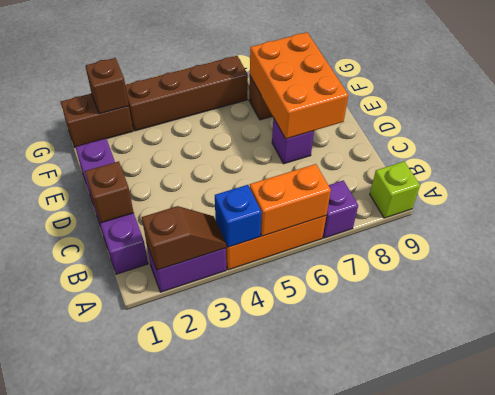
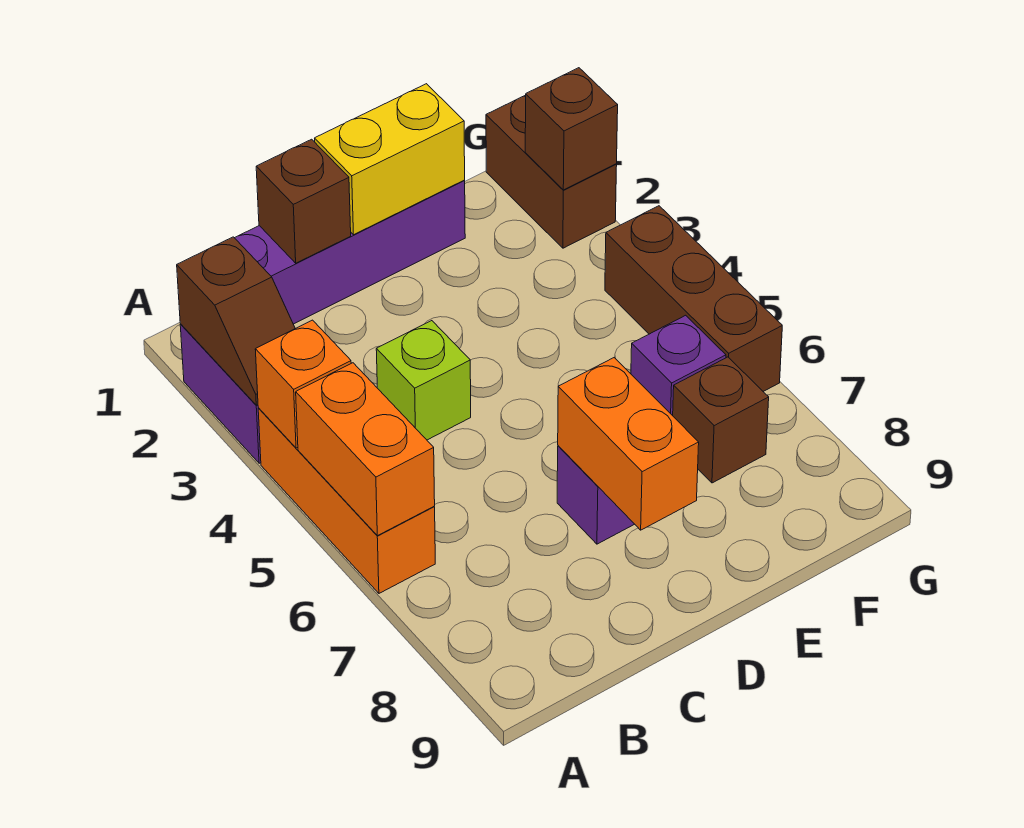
blue 1x1 brick [215,185,261,247] -> orange 1x1 brick [255,320,351,448]
purple 1x1 brick [323,181,358,238] -> purple 1x1 brick moved to [631,315,726,416]
lime 1x1 brick [370,162,420,218] -> lime 1x1 brick moved to [376,321,471,440]
none -> yellow 1x2 brick [315,84,465,235]
orange 2x3 brick [250,32,348,139] -> orange 1x2 brick [558,358,699,530]
brown 1x4 brick [125,56,248,131] -> brown 1x3 brick [605,206,782,391]

